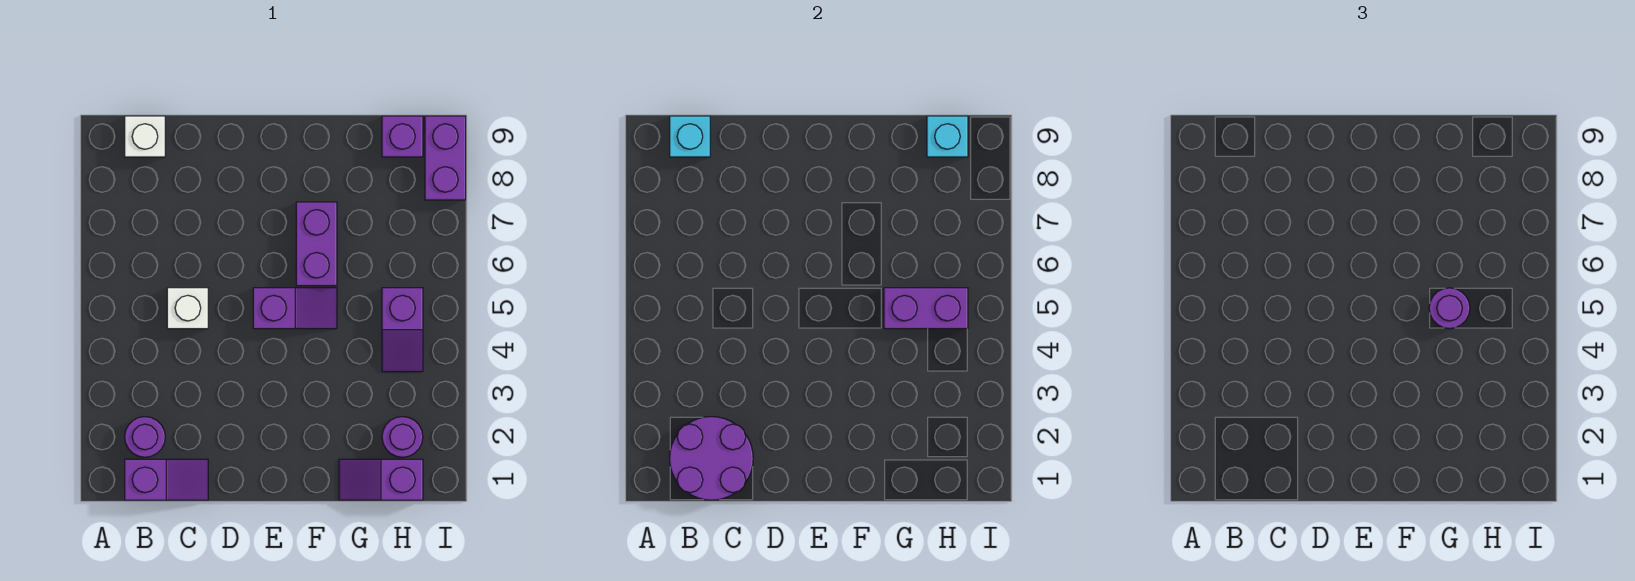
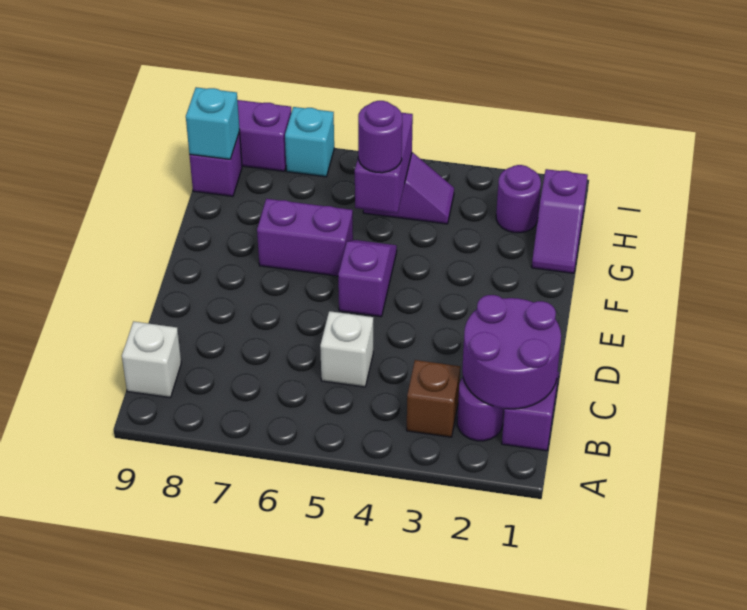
none -> brown 1x1 brick [407,360,460,437]
cyan 1x1 brick [670,116,710,157] -> cyan 1x1 brick moved to [285,107,334,177]

